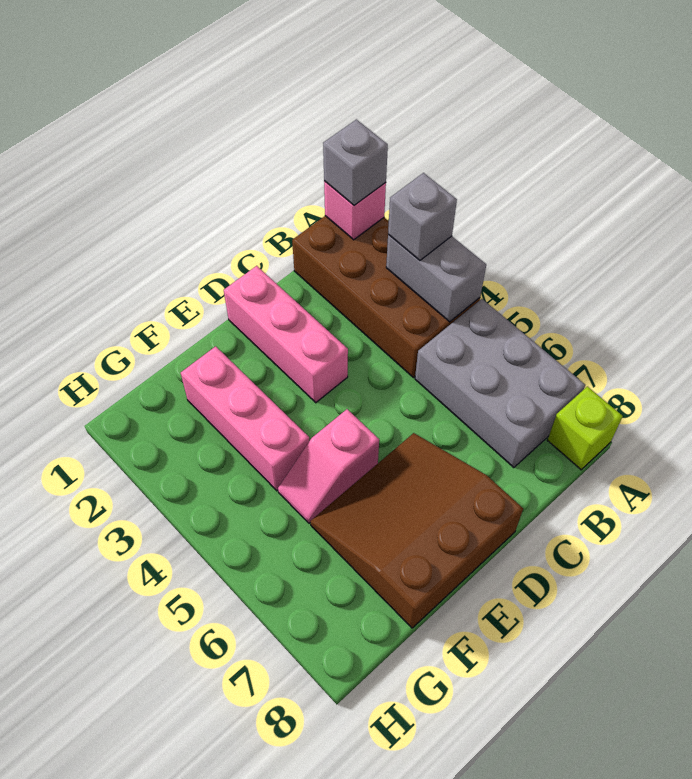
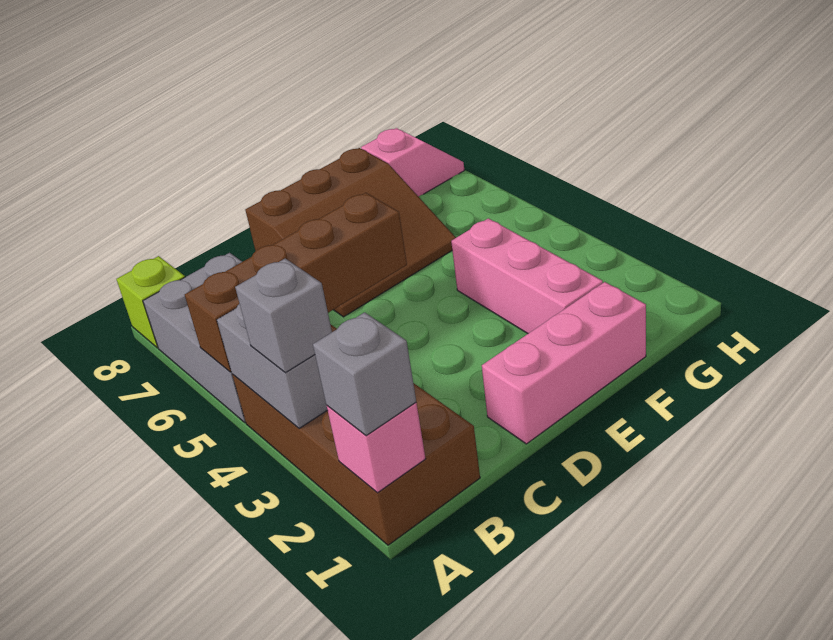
none -> brown 1x4 brick [185,193,407,372]
pink 1x3 brick [224,266,348,403] -> pink 1x3 brick turned to [482,282,646,444]
pink 1x2 slope [278,409,379,523] -> pink 1x2 slope moved to [361,128,464,197]

